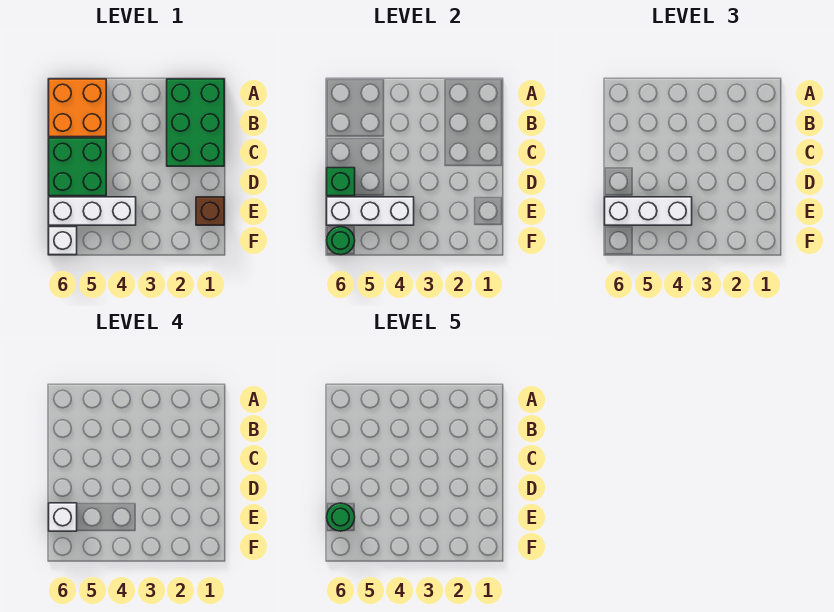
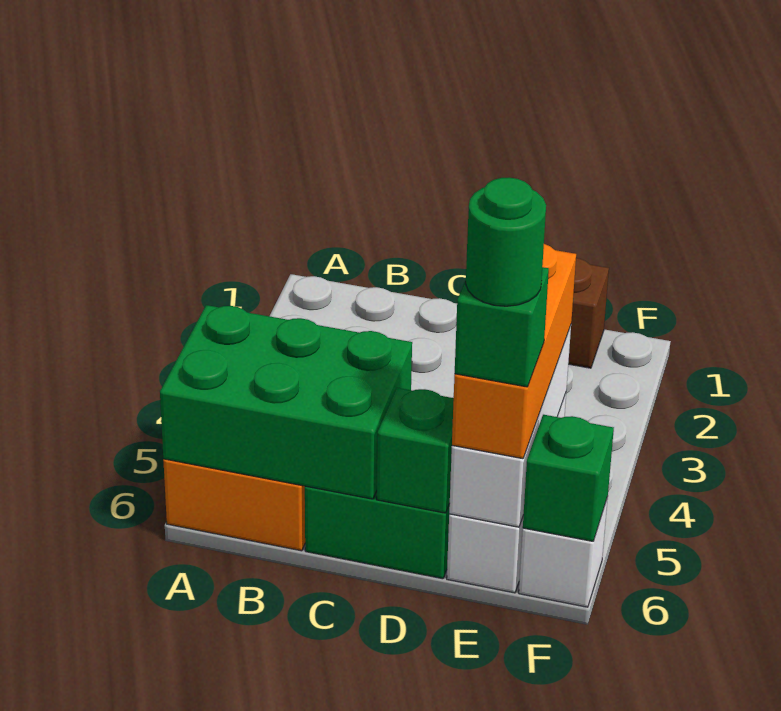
green 2x3 brick [167,79,224,166] -> green 2x3 brick moved to [160,305,412,499]
white 1x3 brick [605,197,692,225] -> orange 1x3 brick [452,244,576,459]
white 1x1 brick [49,503,77,531] -> green 1x1 brick [455,267,549,387]
green 1x1 round brick [327,227,355,255] -> green 1x1 brick [523,415,614,541]

